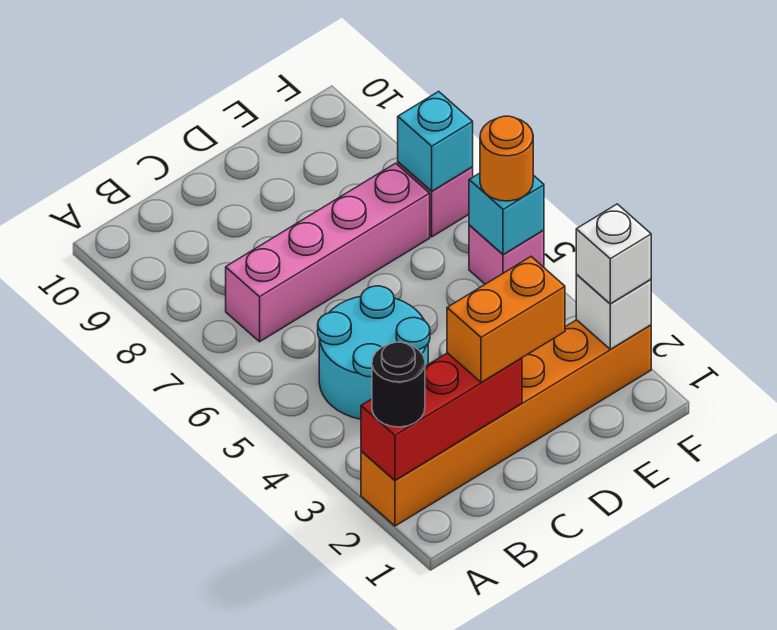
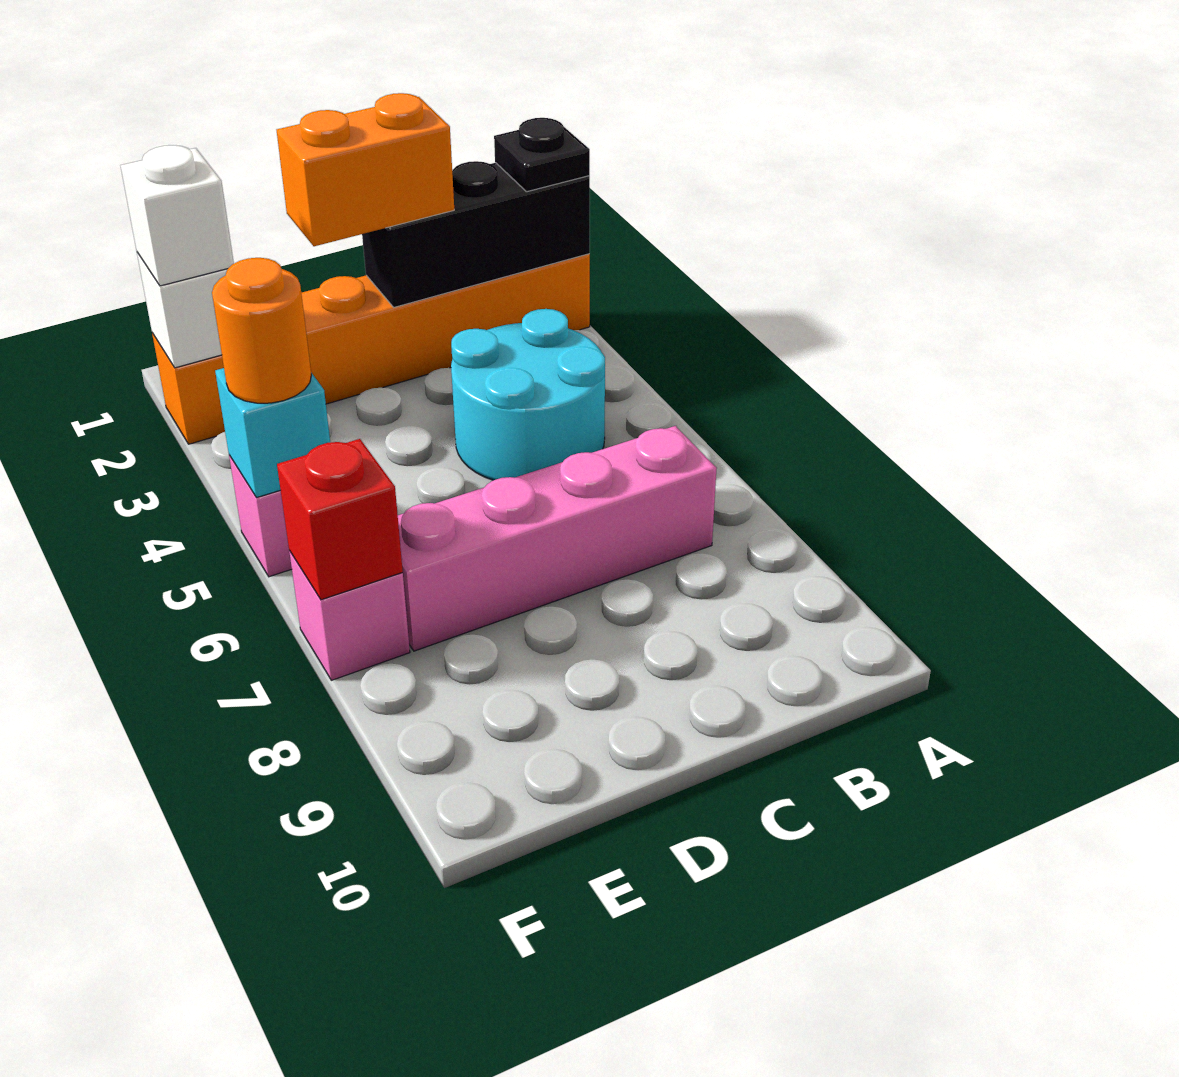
red 1x3 brick [361,353,522,480] -> black 1x3 brick [362,161,590,307]
black 1x1 round brick [372,342,425,427] -> black 1x1 plate [494,118,590,192]
cyan 1x1 brick [398,91,473,191] -> red 1x1 brick [277,439,403,600]

